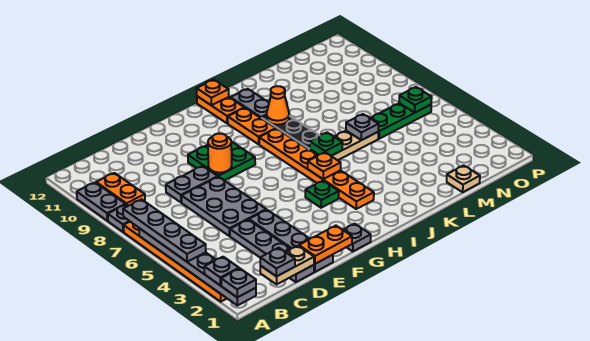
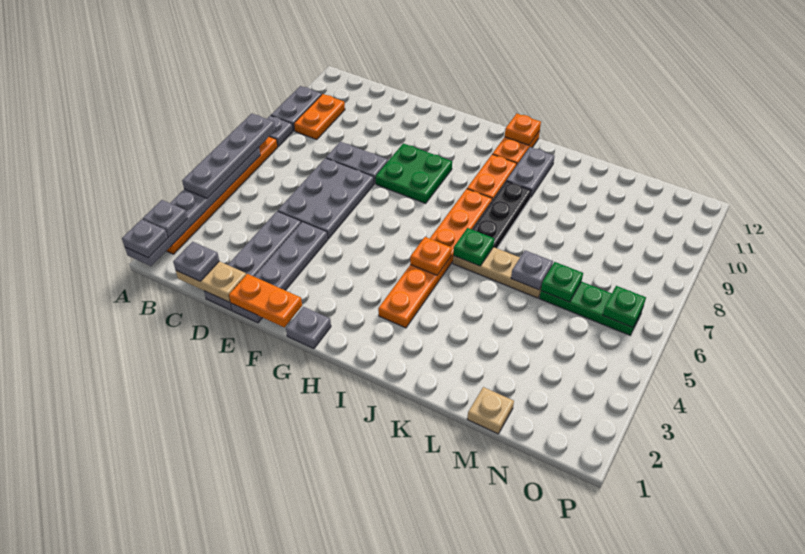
orange 1x1 round brick [208,133,232,173] -> none
green 1x1 plate [305,181,339,208] -> green 1x1 plate moved to [541,262,583,302]
orange 1x1 cone [266,86,289,125] -> none

